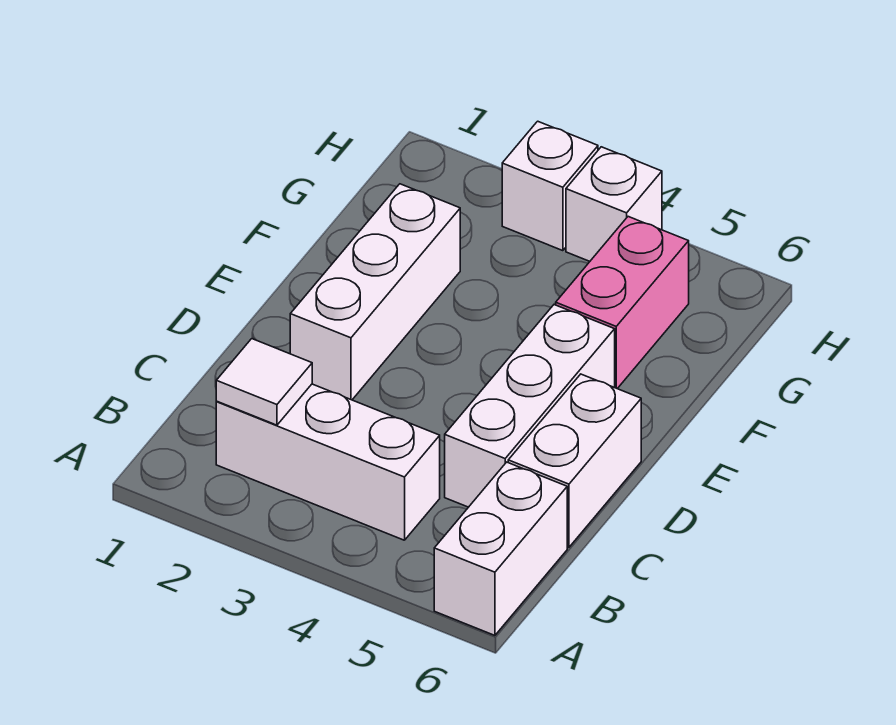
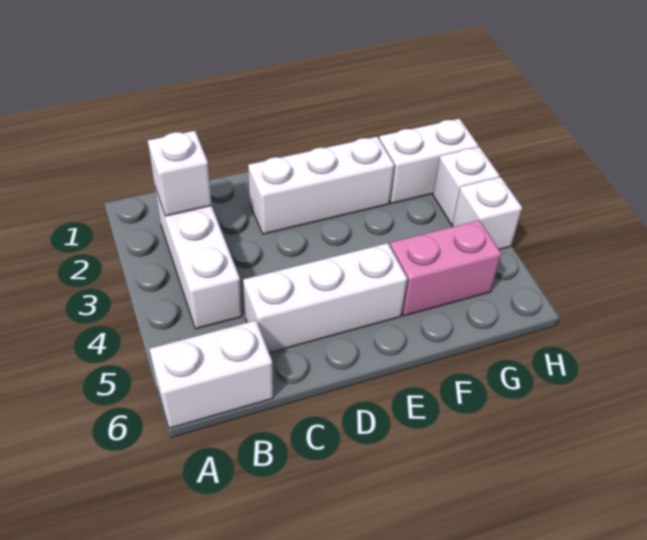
white 1x1 tile [216,339,312,425] -> white 1x1 brick [148,131,212,216]
white 1x2 brick [508,374,641,547] -> white 1x2 brick moved to [379,119,478,204]

